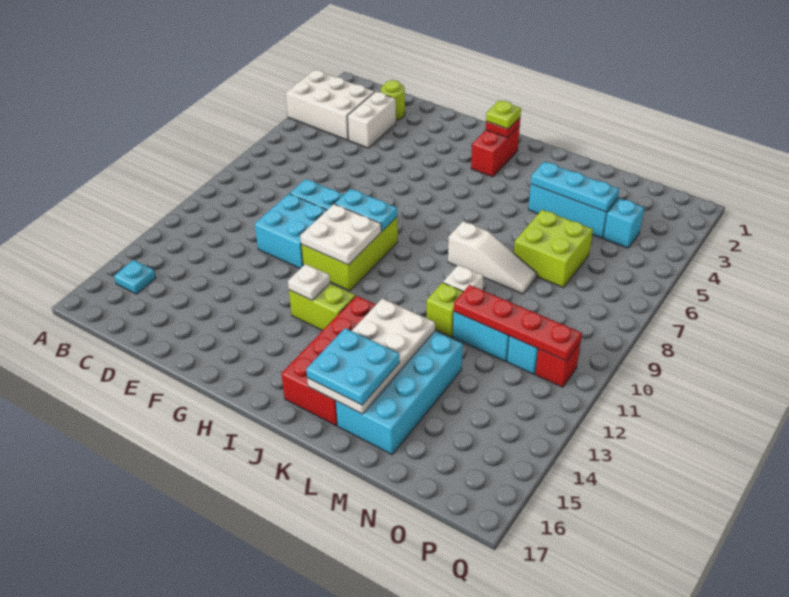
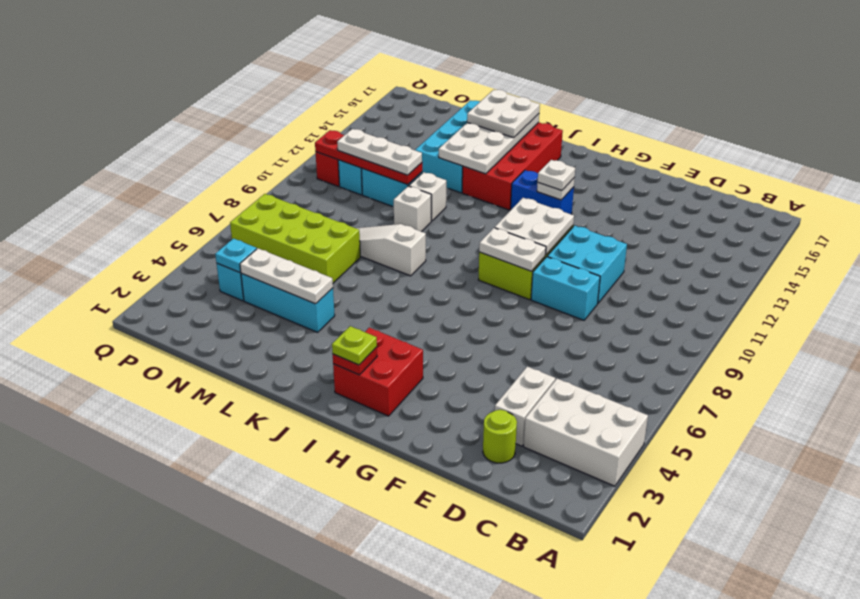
cyan 1x1 plate [114,260,156,294] -> cyan 1x1 plate moved to [215,239,257,272]
cyan 1x2 plate [335,189,397,231] -> white 1x2 plate [479,228,546,271]
lime 1x2 brick [289,284,355,330] -> blue 1x2 brick [511,170,574,214]
none -> white 1x1 plate [538,160,575,191]
red 1x2 brick [471,126,520,177] -> red 2x2 brick [333,328,423,416]
cyan 2x2 plate [306,328,400,405] -> white 2x2 plate [467,90,540,138]
cyan 1x3 plate [531,162,619,212] -> white 1x3 plate [240,248,333,304]
lime 1x1 brick [427,283,463,337] -> white 1x1 brick [409,172,446,221]
lime 2x2 brick [514,210,593,288] -> lime 2x4 brick [230,194,360,283]
none -> white 1x3 plate [337,129,422,175]

